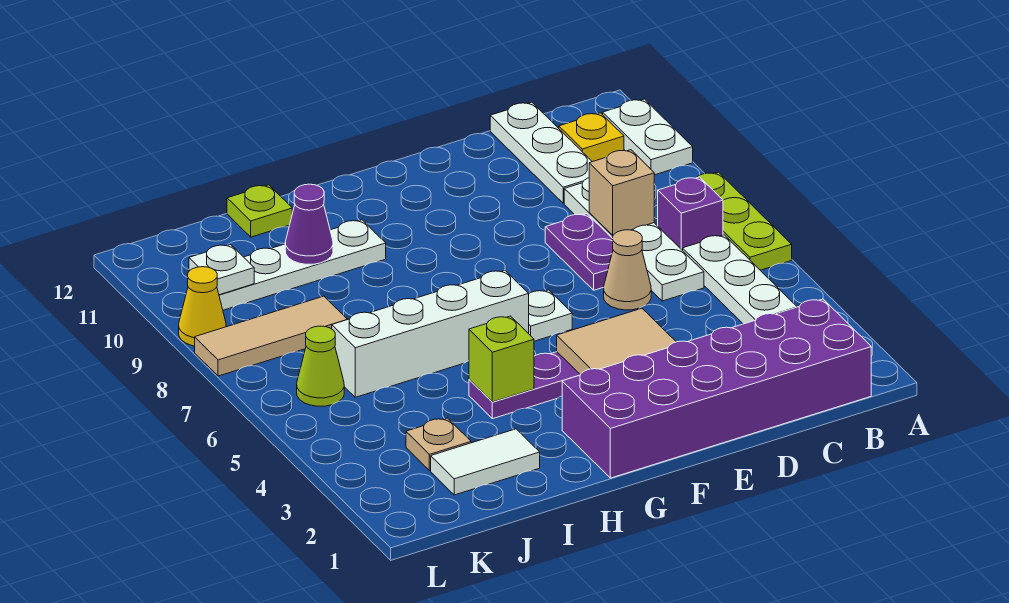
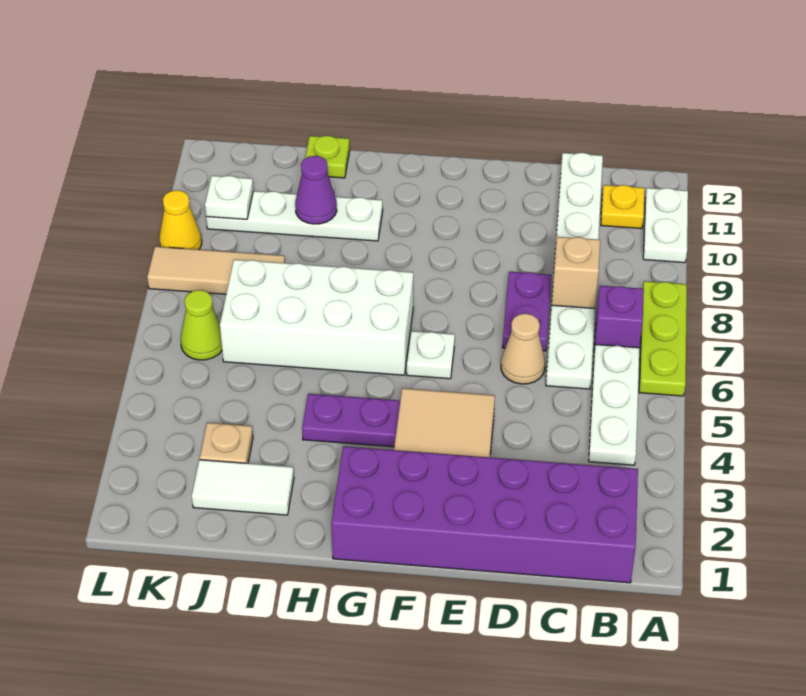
white 1x4 brick [332,270,529,397] -> white 2x4 brick [220,260,413,375]
lime 1x1 brick [469,316,534,402] -> none

